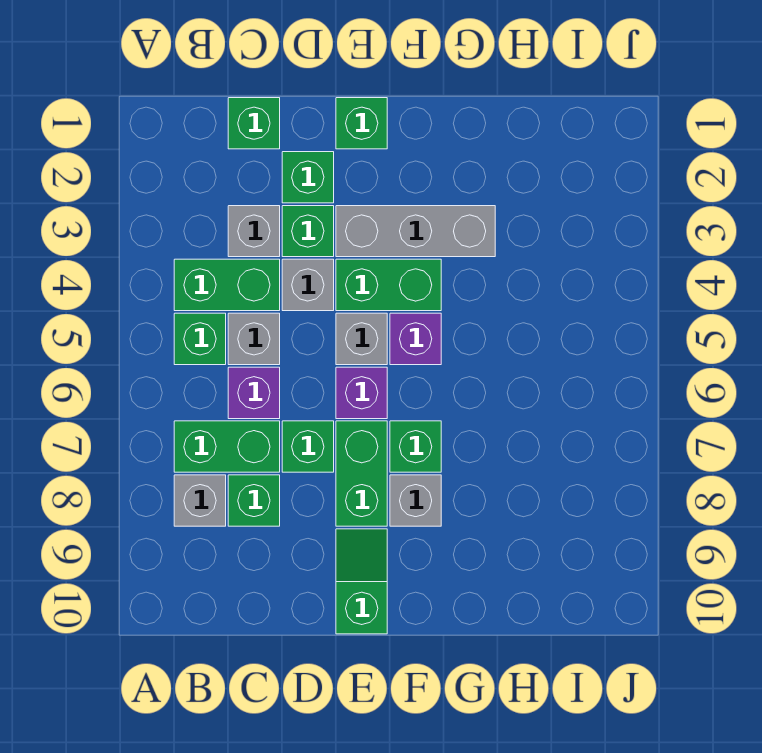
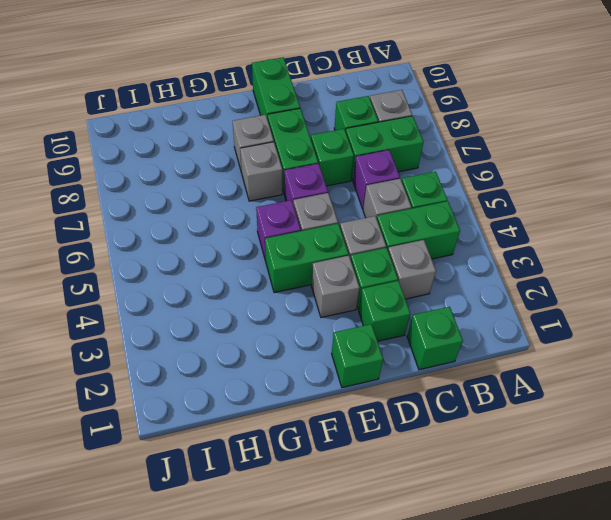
grey 1x3 brick [336,206,495,257] -> grey 1x1 brick [311,256,360,317]
green 1x2 slope [336,529,387,634] -> green 1x2 brick [252,57,300,120]
green 1x1 brick [390,421,441,472] -> grey 1x1 brick [240,142,282,201]

